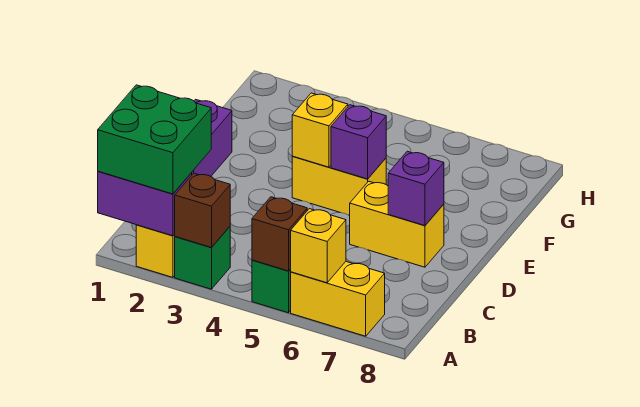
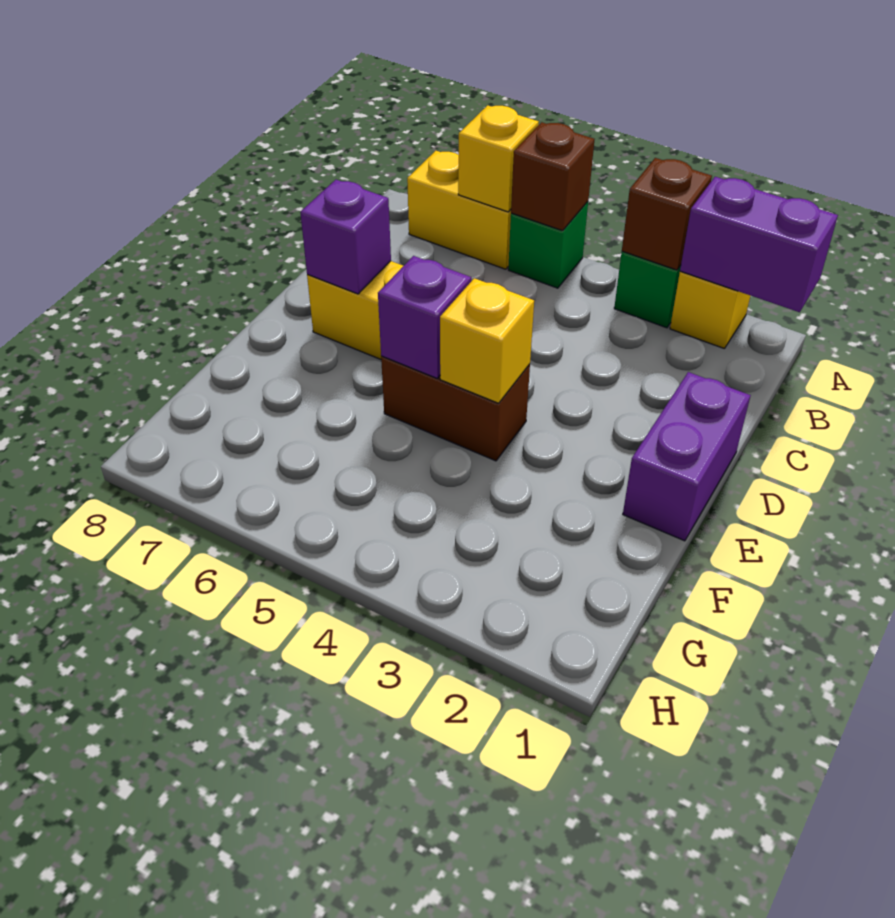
green 2x2 brick [98,85,211,194] -> none
yellow 1x2 brick [292,156,386,215] -> brown 1x2 brick [381,356,530,461]

